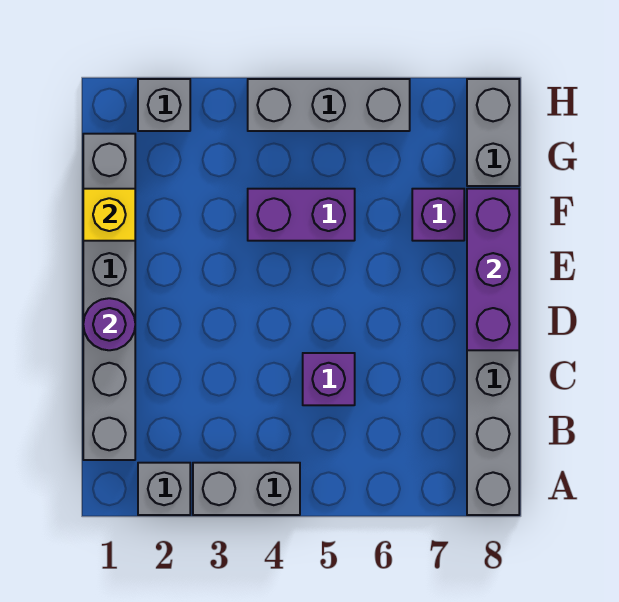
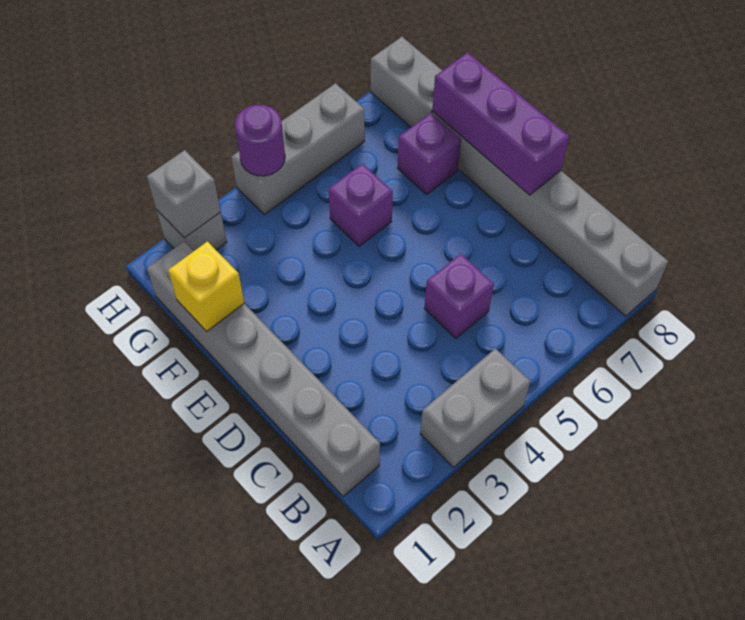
grey 1x1 brick [138,463,190,515] -> grey 1x1 brick moved to [147,150,221,238]
purple 1x1 round brick [83,298,135,350] -> purple 1x1 round brick moved to [235,105,285,176]
purple 1x2 brick [248,189,355,241] -> purple 1x1 brick [329,164,393,246]

